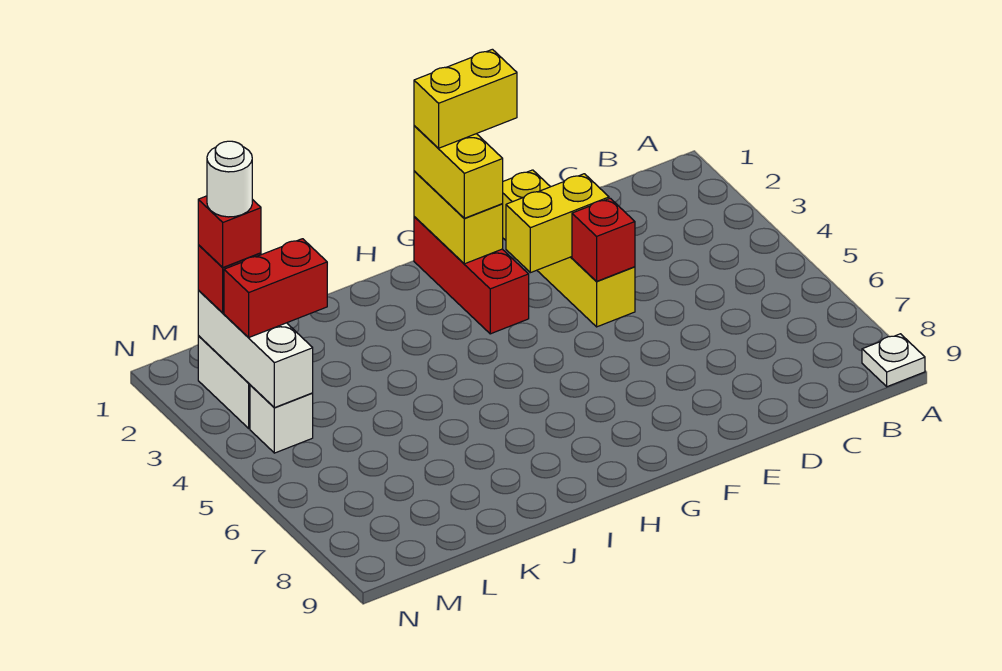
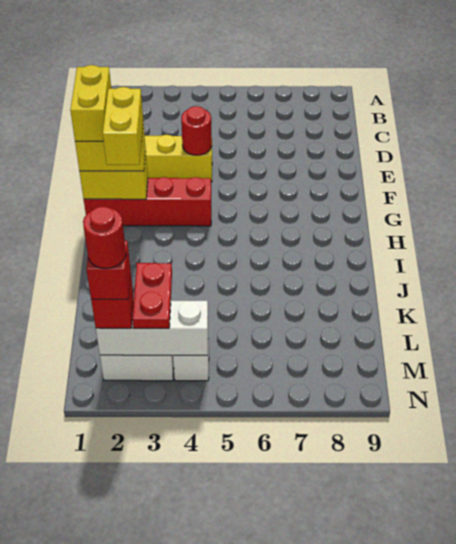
white 1x1 plate [862,334,925,387] -> none
yellow 1x2 brick [506,174,609,273] -> yellow 1x2 brick moved to [103,87,143,165]
red 1x1 brick [572,198,635,281] -> red 1x1 round brick [181,106,212,155]
red 1x3 brick [414,217,529,334] -> red 1x4 brick [84,177,211,226]
red 1x2 brick [224,239,327,338] -> red 1x2 plate [132,263,172,328]
white 1x1 round brick [207,141,252,217] -> red 1x1 round brick [83,206,126,269]

